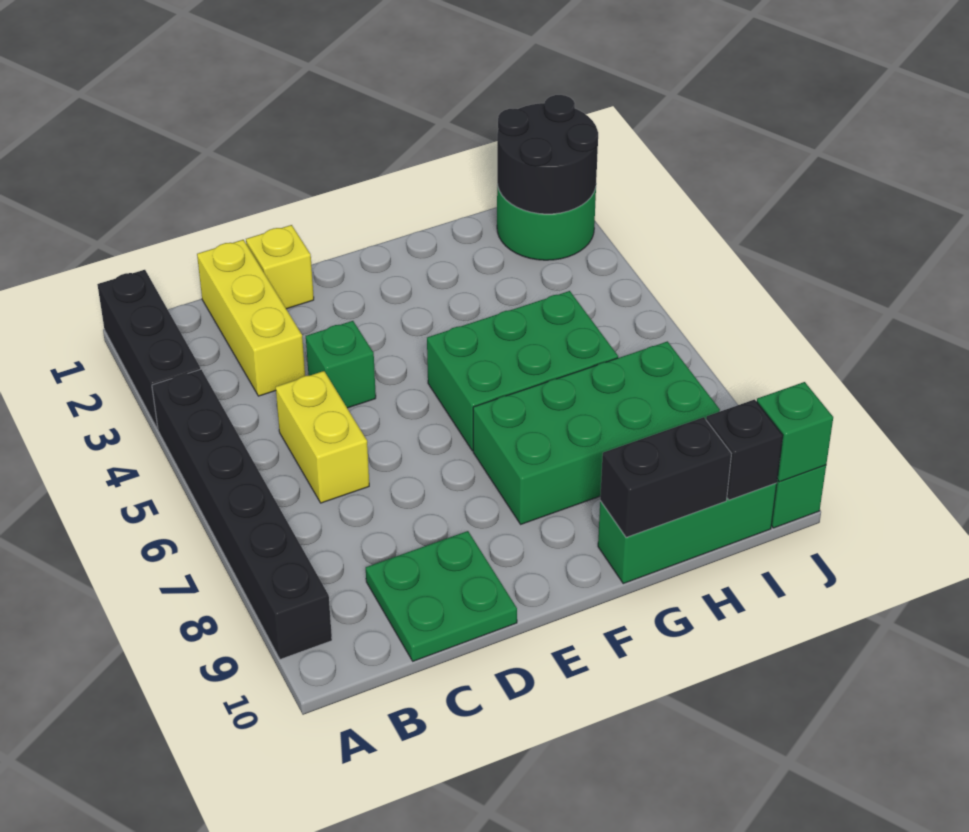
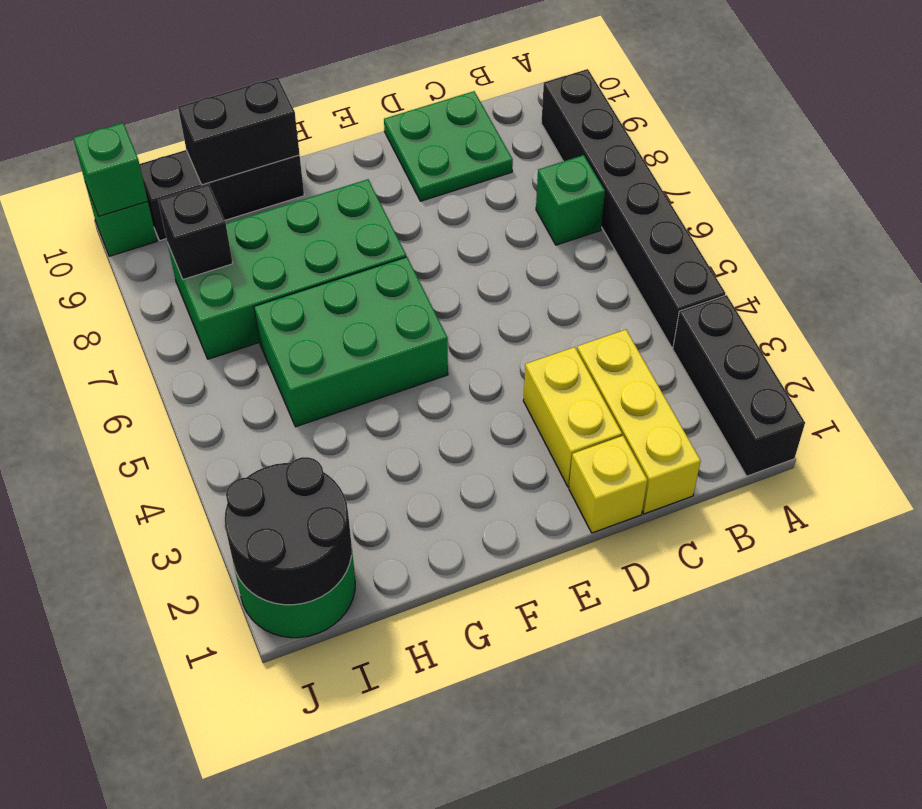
yellow 1x2 brick [276,371,369,503] -> yellow 1x2 brick moved to [523,347,622,487]
green 1x1 brick [306,321,376,408] -> green 1x1 brick moved to [536,155,605,245]
green 1x3 brick [598,483,777,584] -> black 1x3 brick [140,150,304,241]
black 1x1 brick [706,399,783,500] -> black 1x1 brick moved to [158,184,233,279]

